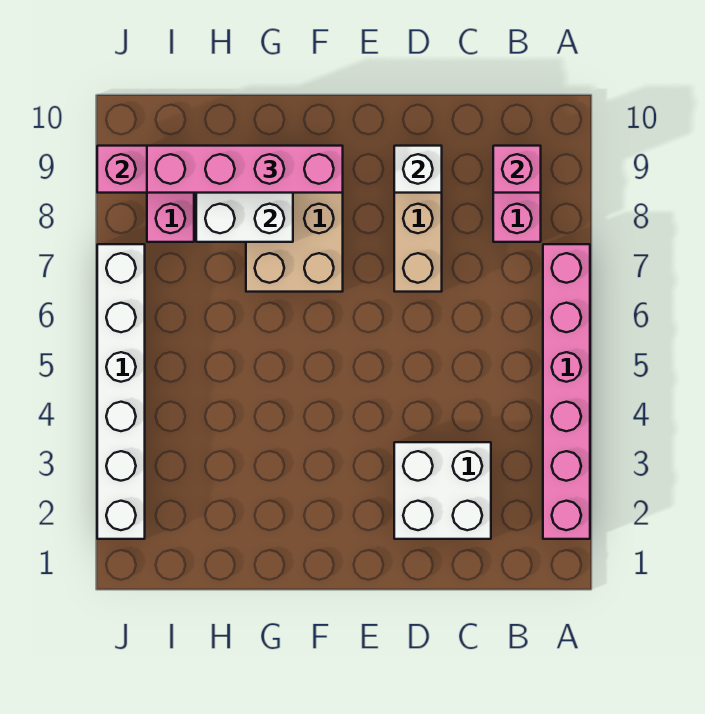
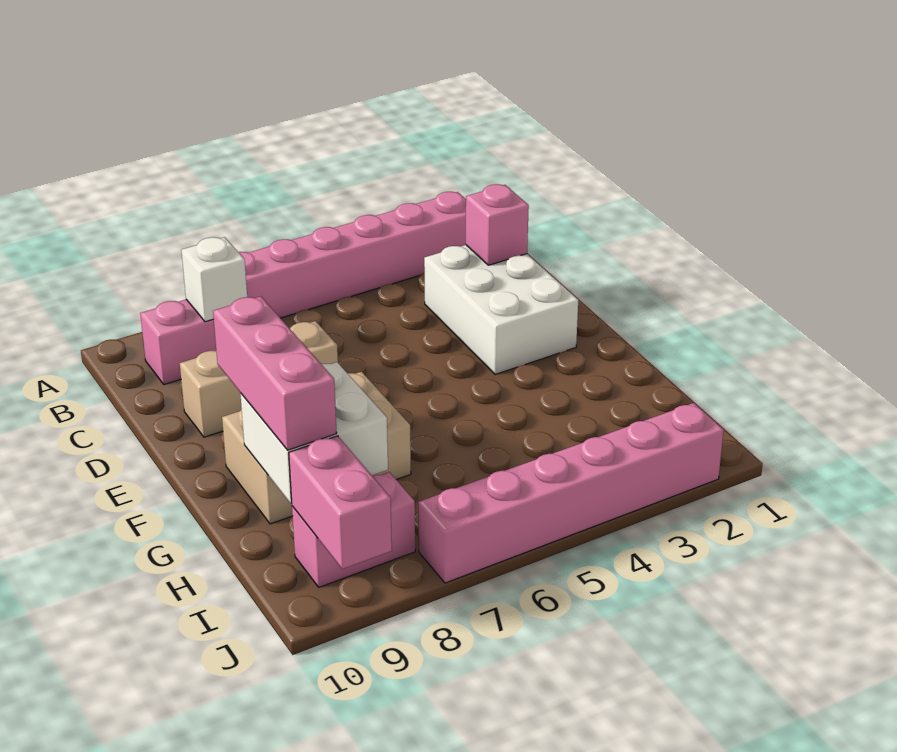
pink 1x1 brick [493,146,541,193] -> pink 1x1 brick moved to [466,184,529,265]
white 2x2 brick [394,442,491,539] -> white 2x3 brick [424,245,578,374]
white 1x1 brick [394,146,442,193] -> white 1x1 brick moved to [181,237,247,322]
pink 1x4 brick [147,146,343,193] -> pink 1x3 brick [213,296,337,450]
white 1x6 brick [97,244,145,539] -> pink 1x6 brick [418,403,724,583]

